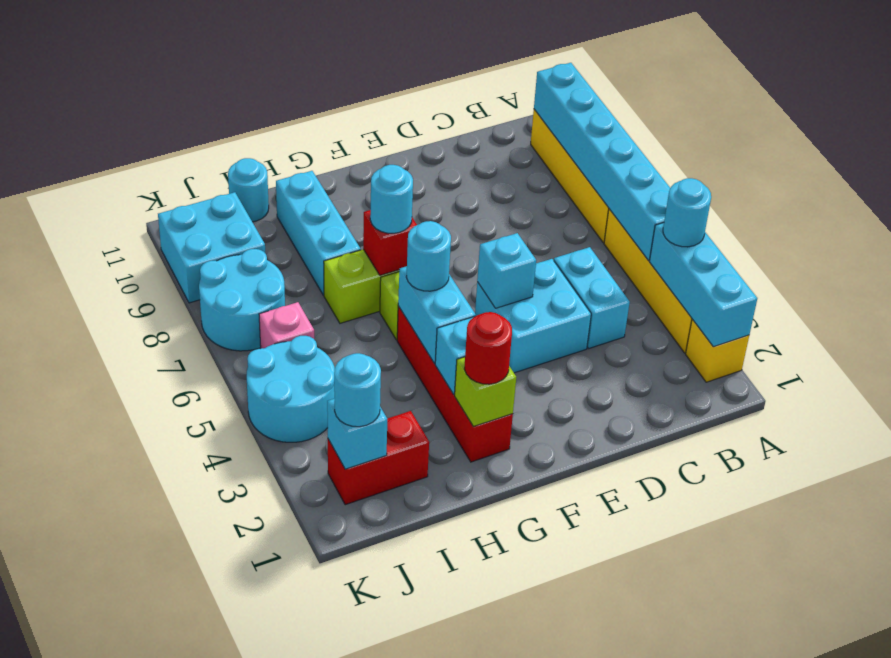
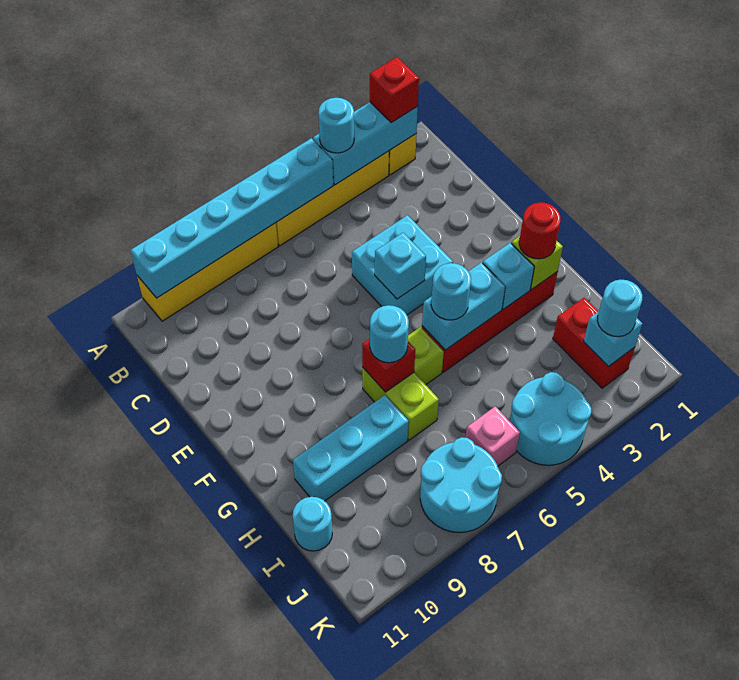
none -> red 1x1 brick [370,57,419,123]
cyan 1x2 brick [554,247,630,348] -> none
cyan 2x2 brick [158,192,265,303] -> none

